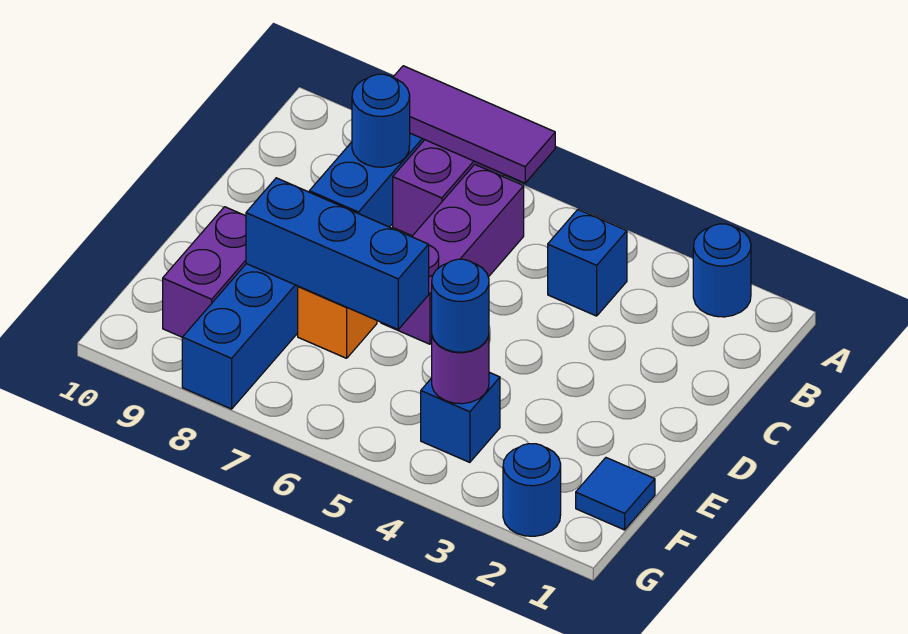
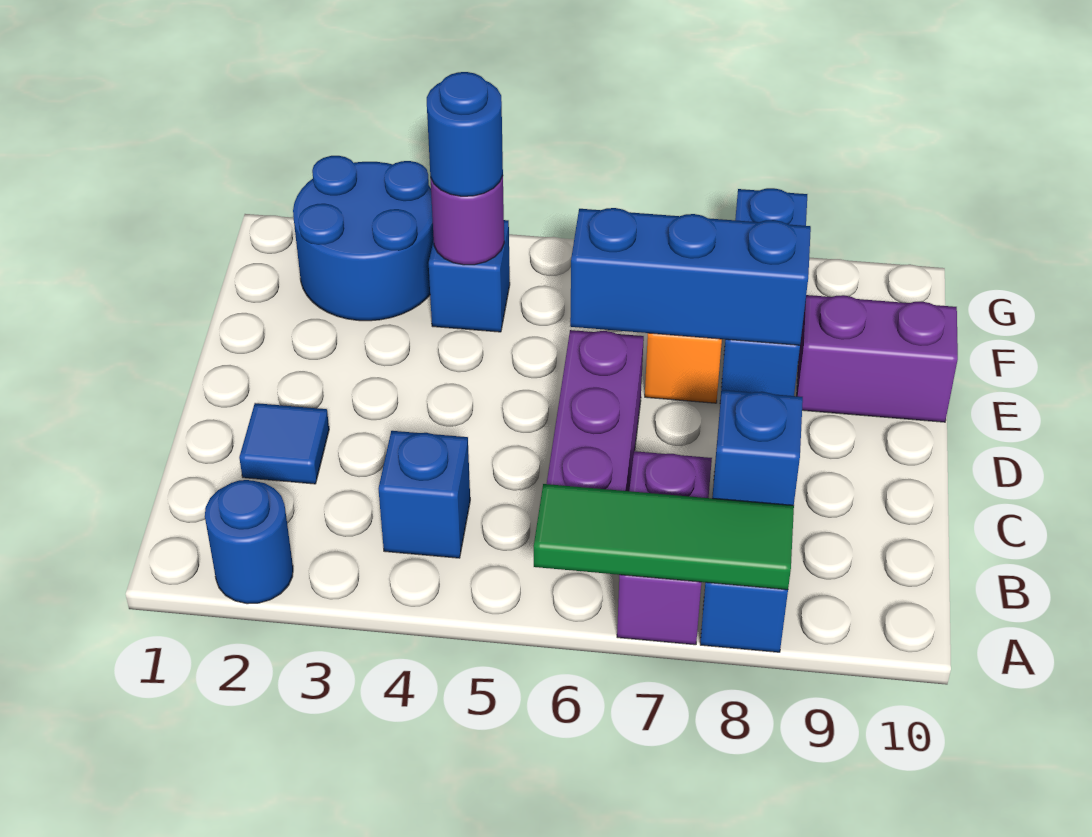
purple 1x3 tile [393,66,555,183] -> green 1x3 tile [534,484,794,590]
blue 1x1 round brick [352,74,410,167] -> blue 1x1 brick [713,390,803,505]
purple 1x2 brick [163,207,246,337] -> purple 1x2 brick turned to [797,295,958,422]
blue 1x1 tile [576,458,655,530] -> blue 1x1 tile moved to [239,403,329,484]
blue 1x1 round brick [503,444,561,536] -> blue 2x2 round brick [293,156,434,321]

